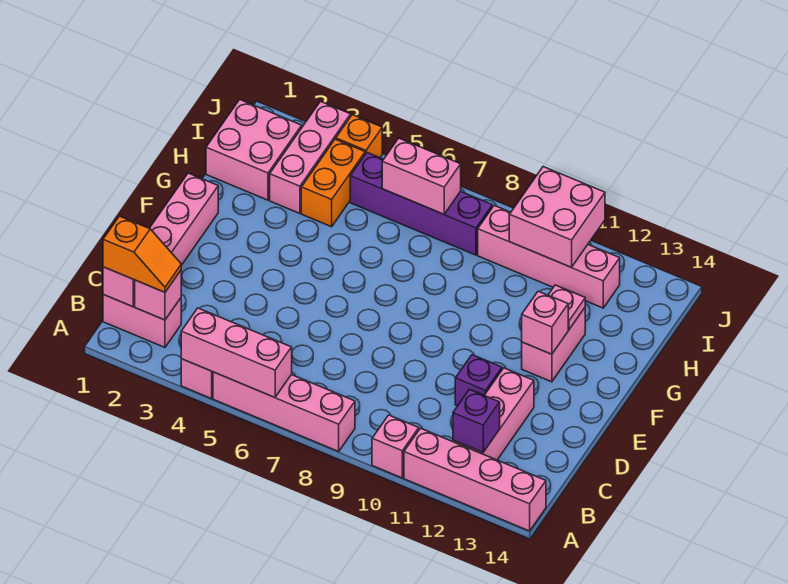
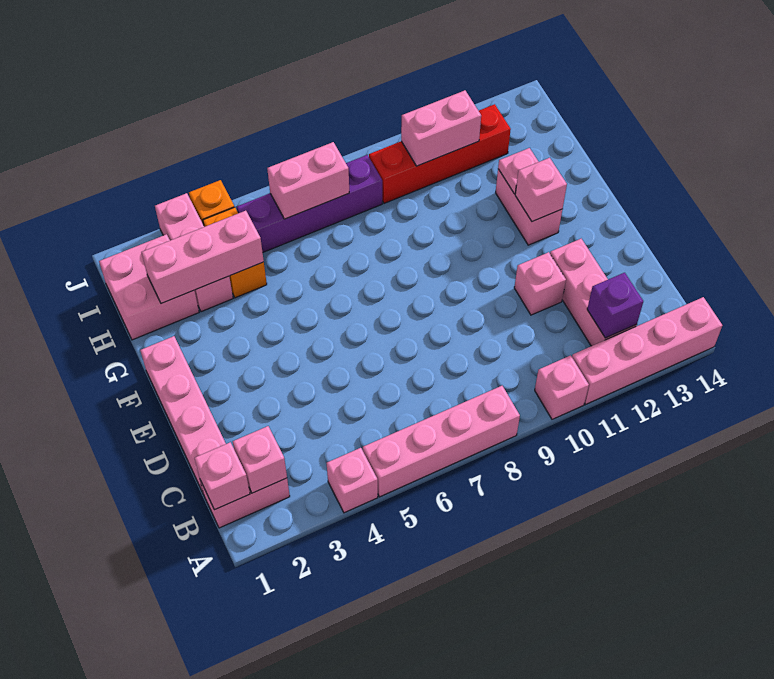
pink 1x3 brick [181,308,292,397] -> pink 1x3 brick moved to [141,211,264,303]
orange 1x2 slope [103,216,181,292] -> none
purple 1x1 brick [455,355,502,406] -> pink 1x1 brick [514,252,566,315]
pink 1x4 brick [478,205,620,308] -> red 1x4 brick [369,104,511,203]
pink 2x2 brick [509,167,605,267] -> pink 1x2 brick [401,90,481,166]

